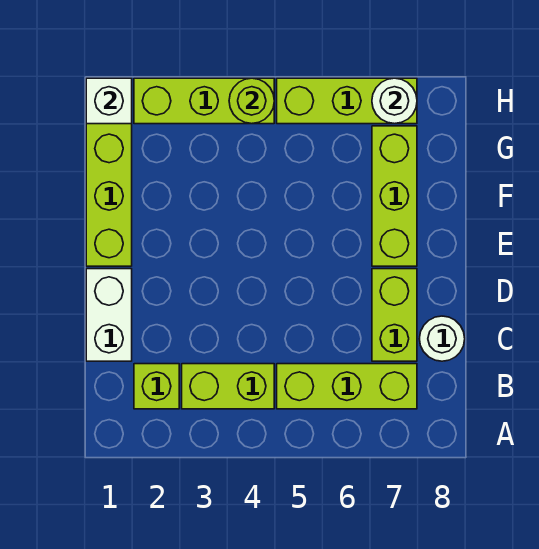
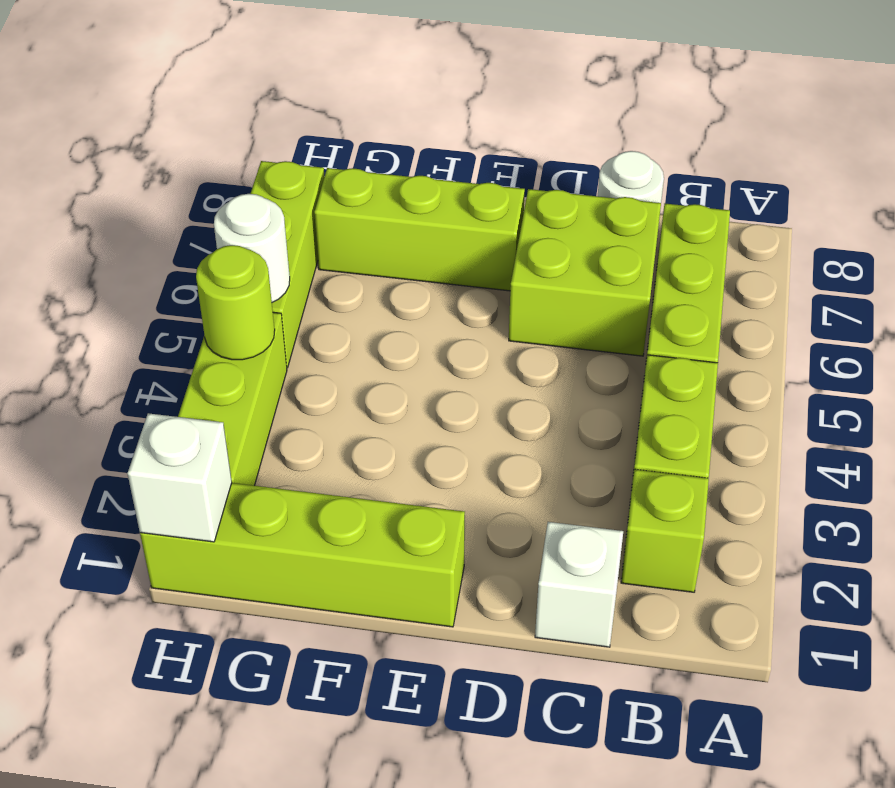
white 1x2 brick [86,269,132,361] -> white 1x1 brick [535,522,623,647]
lime 1x2 brick [372,269,417,361] -> lime 2x2 brick [509,189,661,356]
white 1x1 round brick [372,78,417,124] -> white 1x1 round brick moved to [214,194,290,302]

